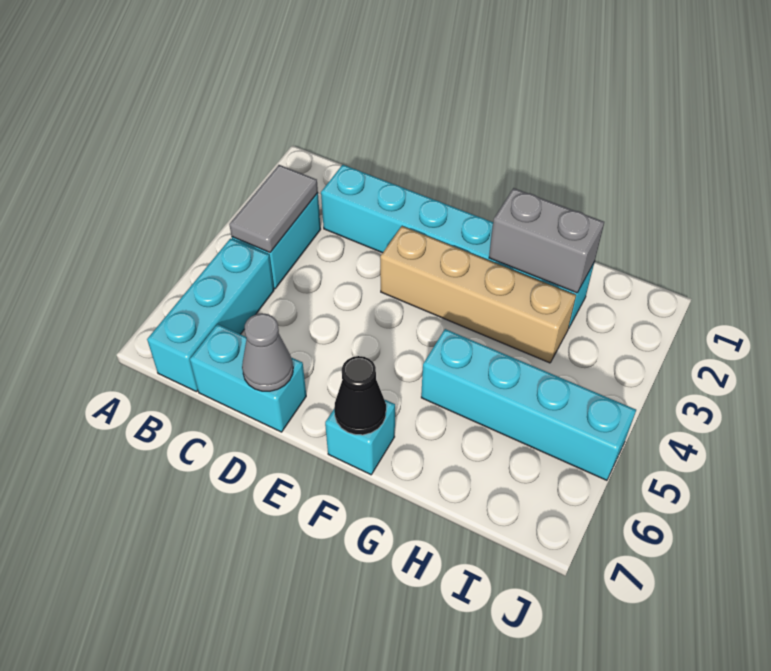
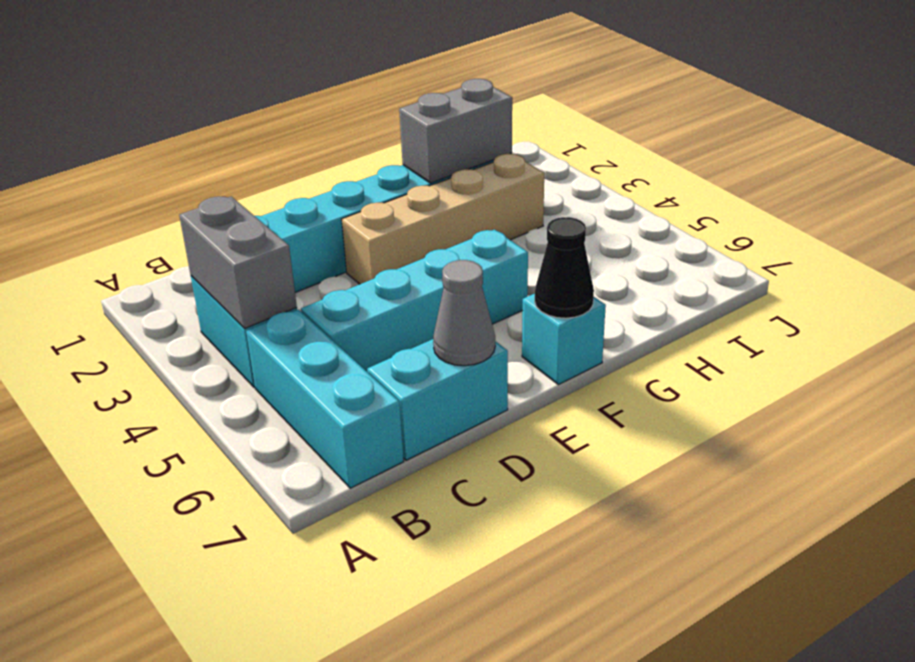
grey 1x2 tile [229,165,318,253] -> grey 1x2 brick [179,196,297,329]
cyan 1x4 brick [421,329,636,480] -> cyan 1x4 brick moved to [301,229,528,371]

